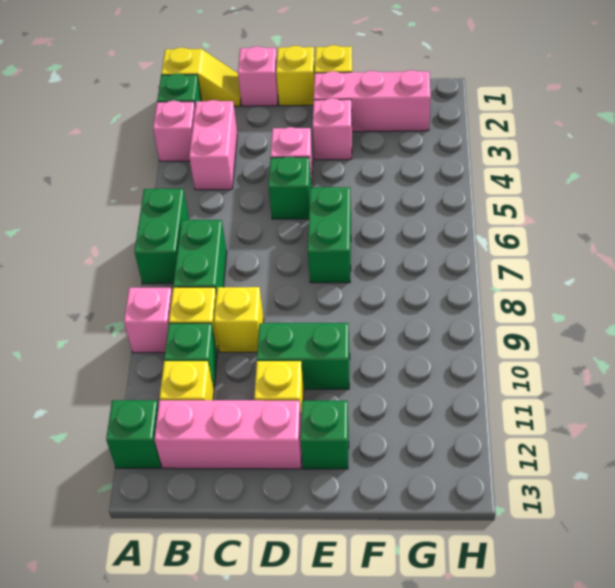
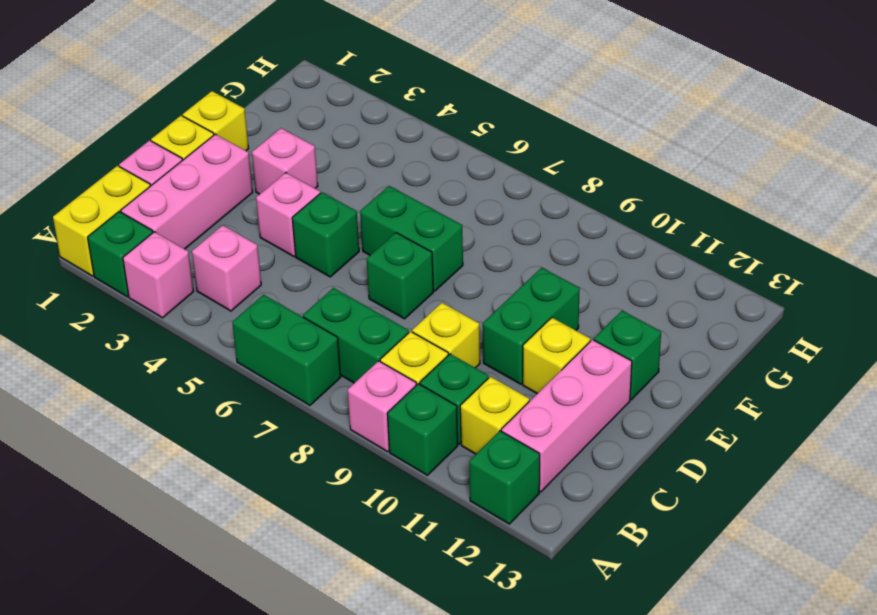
yellow 1x2 slope [161,47,241,106] -> yellow 1x2 brick [53,166,150,276]
none -> green 1x1 brick [387,384,458,475]
pink 1x2 brick [189,100,237,190] -> pink 1x1 brick [192,225,261,311]
none -> green 1x1 brick [367,233,433,319]
pink 1x3 brick [314,70,431,132] -> pink 1x3 brick moved to [121,134,253,249]

